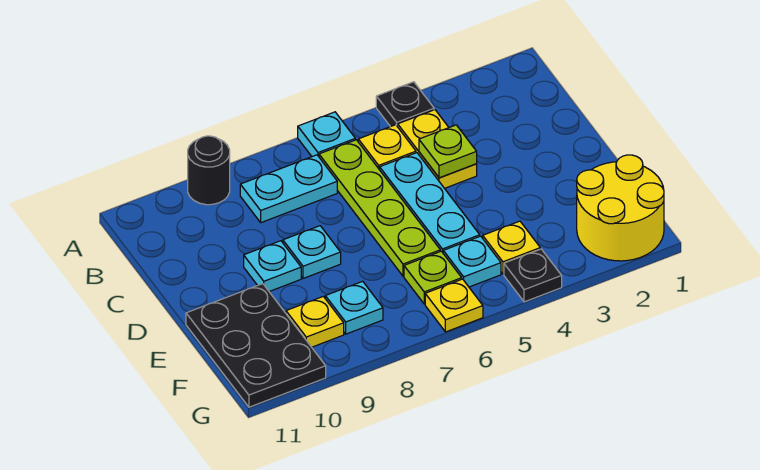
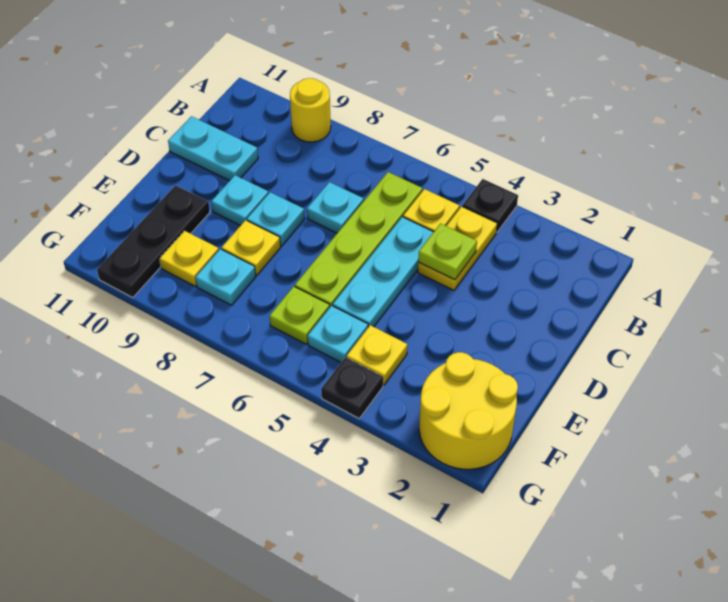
cyan 1x1 plate [298,112,355,157] -> cyan 1x1 plate moved to [307,182,364,233]
black 1x1 round brick [188,136,230,205] -> yellow 1x1 round brick [290,78,331,142]
cyan 1x2 plate [240,155,337,223] -> cyan 1x2 plate moved to [168,116,258,181]
black 2x3 plate [186,284,326,407] -> black 1x3 plate [97,185,210,297]
yellow 1x1 plate [425,279,483,332] -> yellow 1x1 plate moved to [222,220,281,275]

